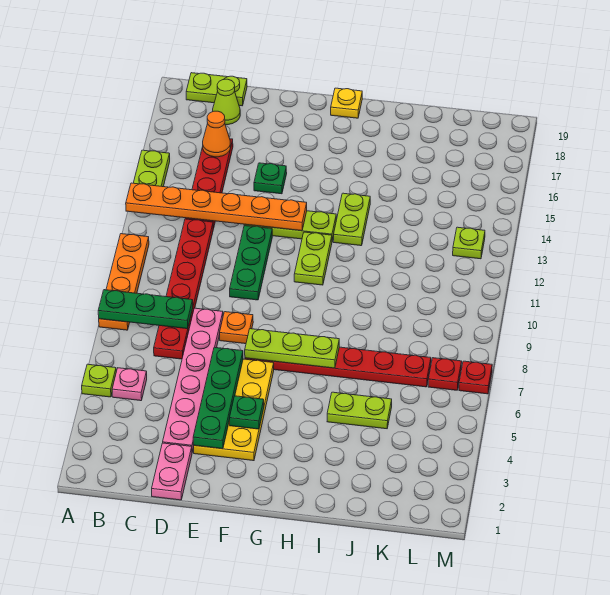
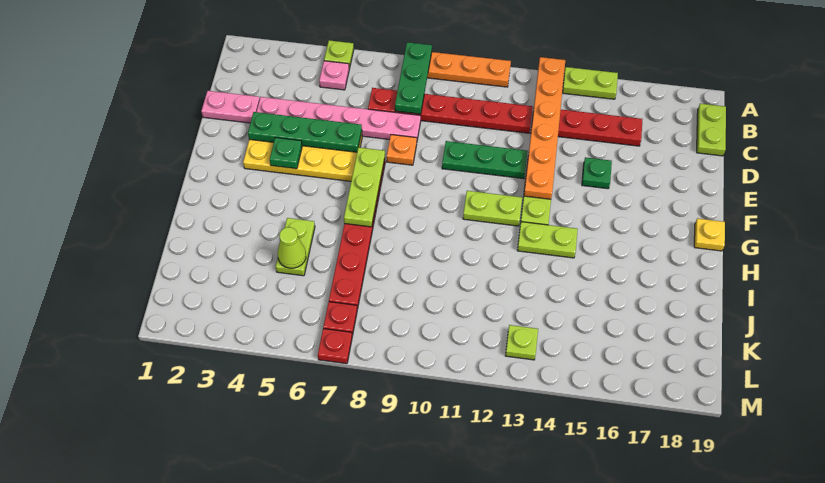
orange 1x1 cone [203,111,230,157] -> none
lime 1x1 cone [213,79,240,125] -> lime 1x1 cone moved to [278,227,306,268]

